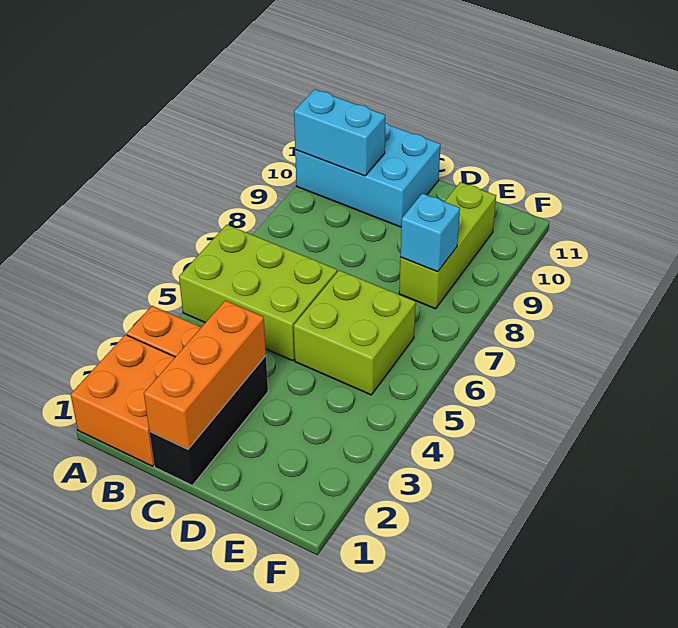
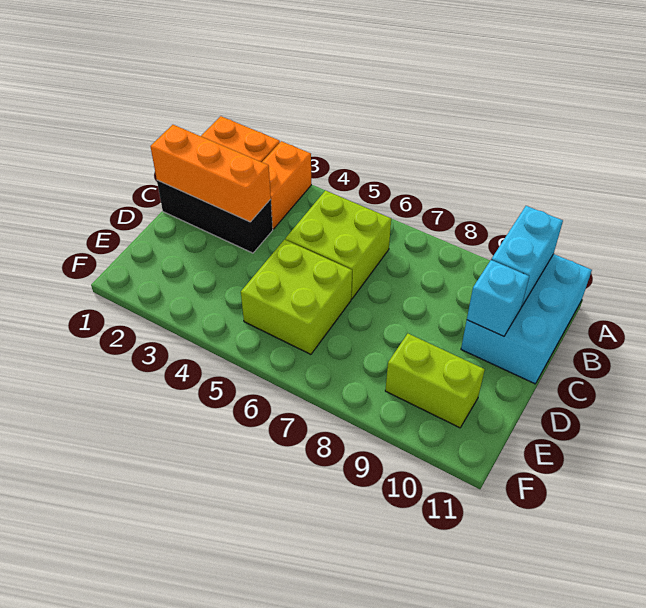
lime 2x3 brick [179,225,337,361] -> lime 2x2 brick [285,190,391,299]
lime 1x3 brick [399,182,496,309] -> lime 1x2 brick [385,334,485,428]
cyan 1x1 brick [400,193,460,272] -> cyan 1x1 brick moved to [467,260,529,336]

